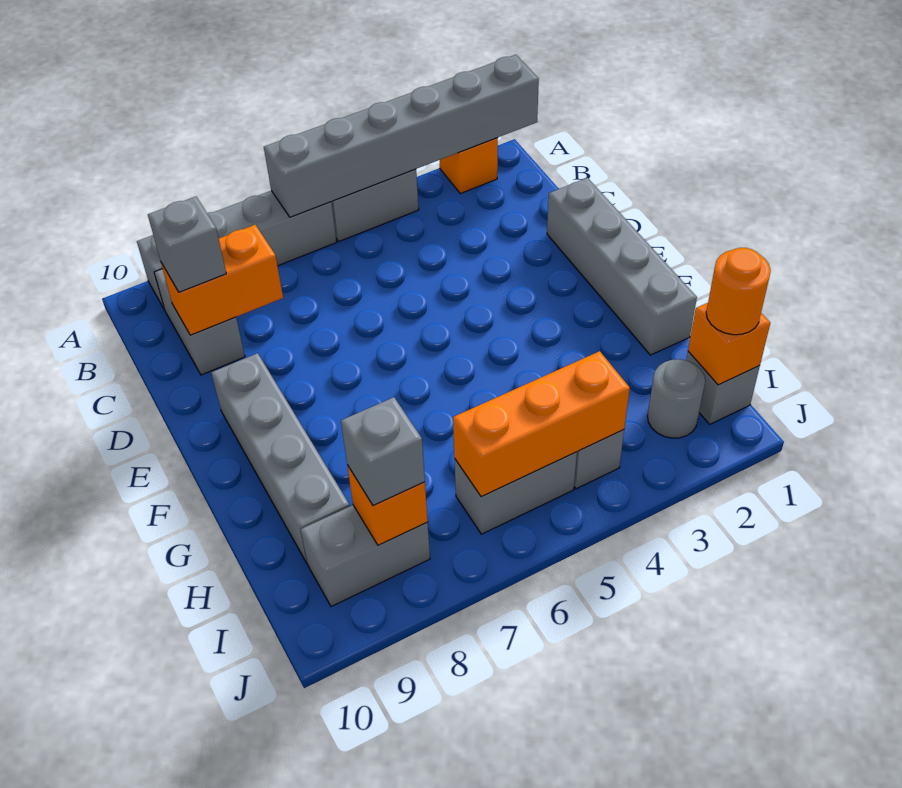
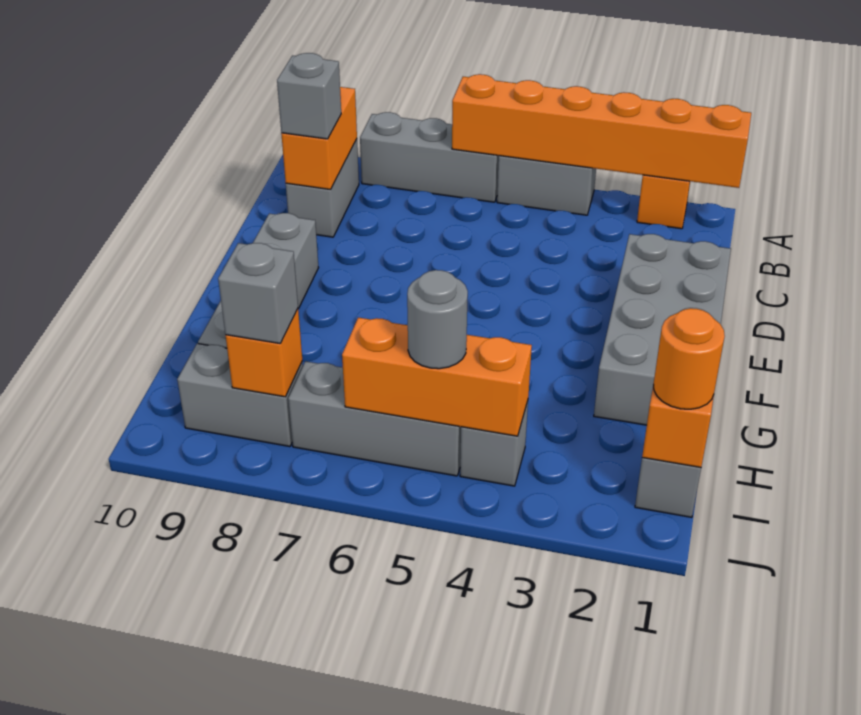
grey 1x6 brick [264,55,539,217] -> orange 1x6 brick [452,74,751,188]
grey 1x4 brick [137,191,336,310] -> grey 1x3 brick [360,112,499,202]
orange 1x2 brick [161,225,283,335] -> orange 1x2 brick turned to [281,87,357,190]
grey 1x4 brick [547,178,697,355] -> grey 2x4 brick [594,234,731,425]
grey 1x1 round brick [648,359,705,438] -> grey 1x1 round brick moved to [407,270,468,369]
grey 1x2 brick [455,452,577,534] -> grey 1x3 brick [288,361,461,476]

